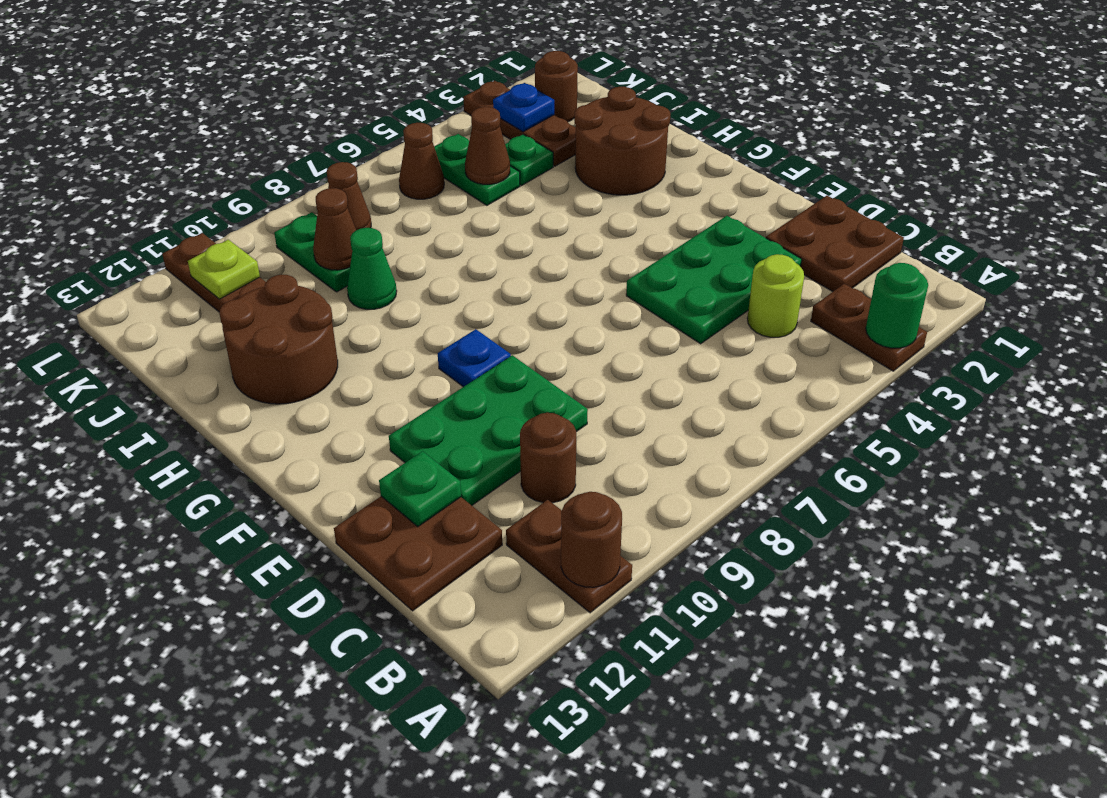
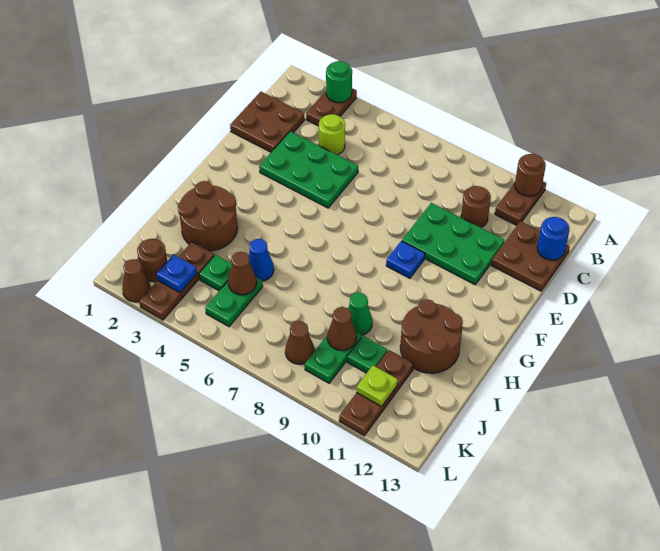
none -> blue 1x1 round brick [537,217,569,260]
green 1x1 plate [379,451,461,527] -> green 1x1 plate moved to [347,336,388,373]
none -> blue 1x1 cone [249,239,274,281]
brown 1x1 cone [399,123,444,199] -> brown 1x1 cone moved to [122,259,150,302]

